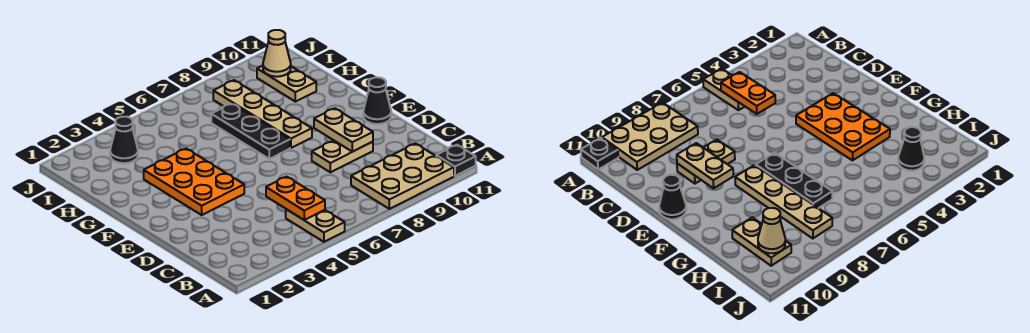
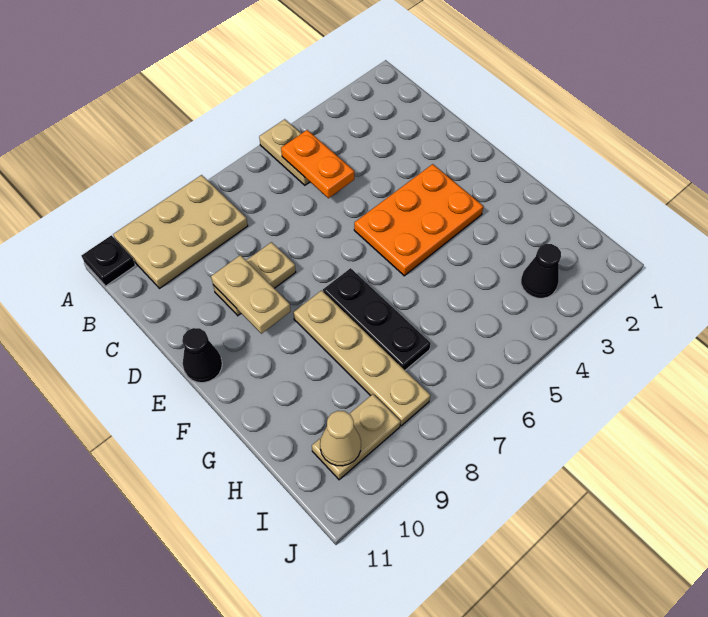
orange 2x3 plate [144,149,244,215] -> orange 2x3 plate turned to [354,164,483,276]
tan 1x2 plate [257,66,316,102] -> tan 1x2 plate turned to [312,394,401,480]

